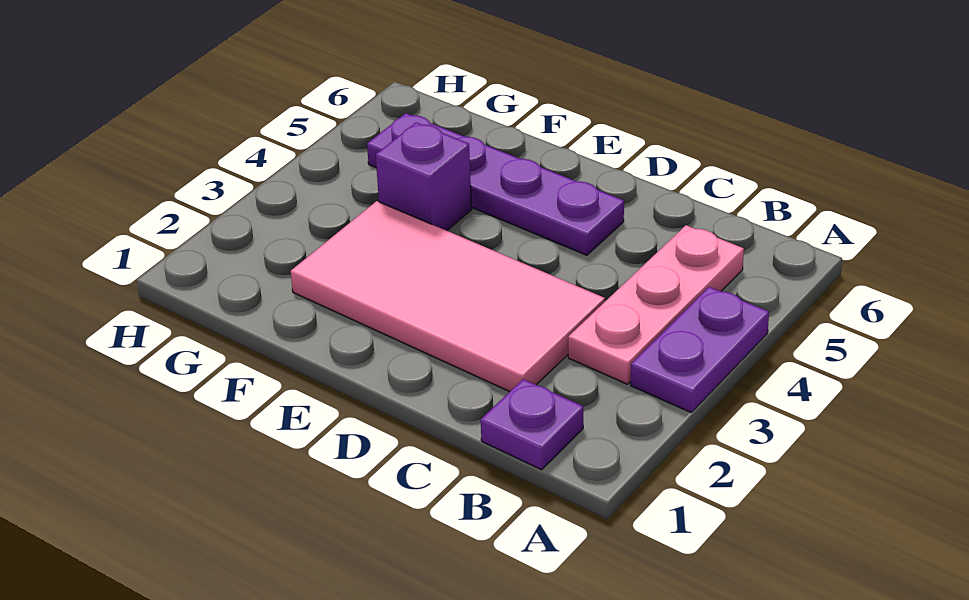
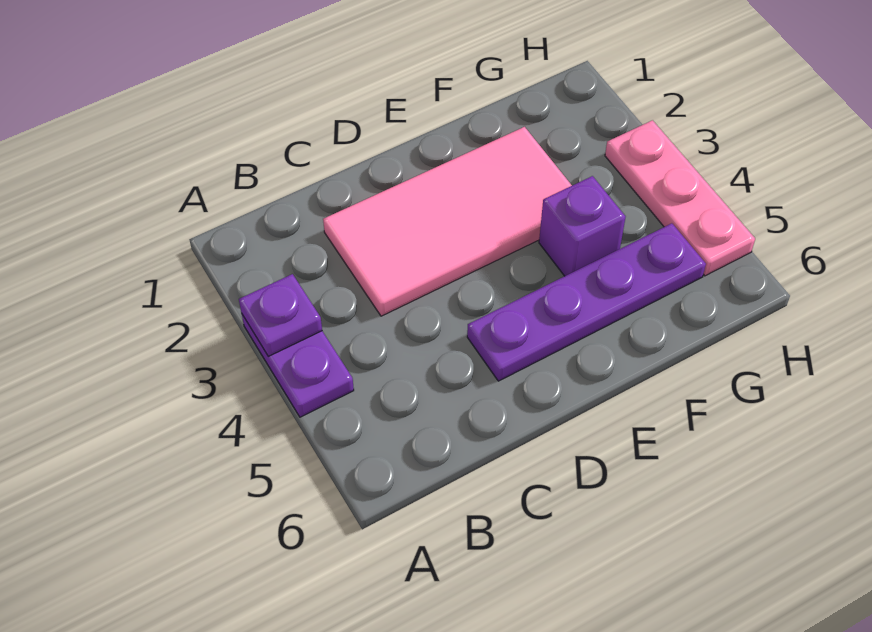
purple 1x1 plate [481,379,583,470] -> purple 1x1 plate moved to [239,274,322,356]
pink 1x3 plate [568,225,744,384] -> pink 1x3 plate moved to [605,120,755,276]

